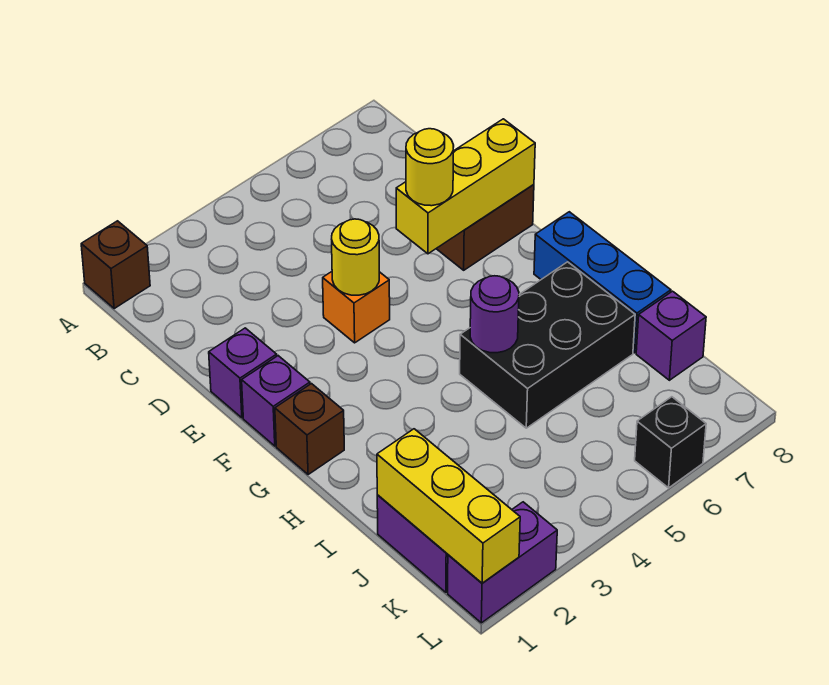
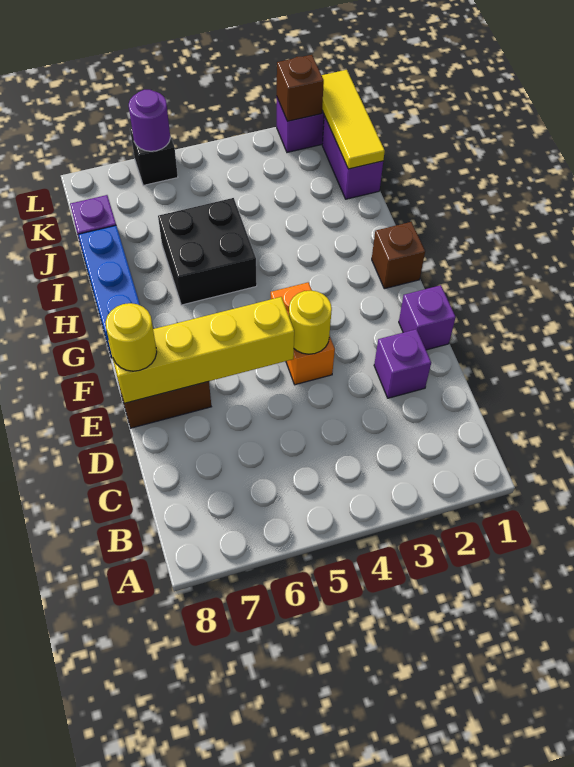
brown 1x1 brick [81,221,150,308] -> brown 1x1 brick moved to [277,55,324,121]
orange 1x1 brick [323,272,390,343] -> orange 1x2 brick [271,282,335,385]
yellow 1x3 brick [396,119,535,254] -> yellow 1x4 brick [109,297,294,403]
yellow 1x1 round brick [406,129,454,206] -> yellow 1x1 round brick moved to [106,303,157,371]
purple 1x1 brick [242,356,310,446] -> purple 1x1 brick moved to [374,329,431,398]
black 2x3 brick [460,262,635,428] -> black 2x2 brick [158,198,257,305]
purple 1x1 round brick [470,276,519,353] -> purple 1x1 round brick moved to [129,90,170,151]
yellow 1x3 brick [377,429,520,583] -> yellow 1x3 tile [322,70,385,169]

